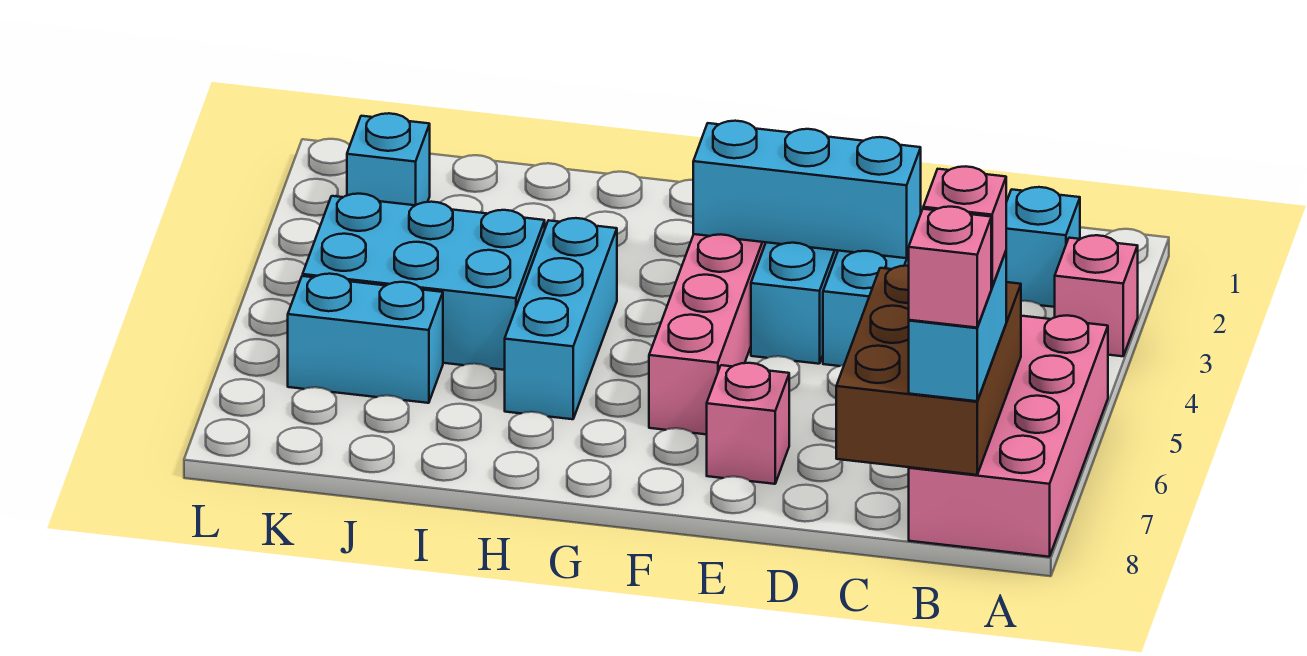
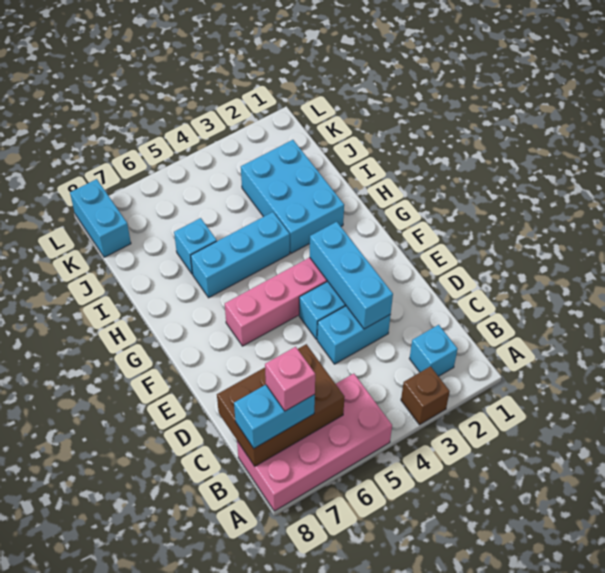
pink 1x1 brick [1055,235,1138,356] -> brown 1x1 brick [401,366,450,425]
pink 1x1 brick [909,207,991,328] -> none
pink 1x1 brick [707,363,789,484] -> none
cyan 2x3 brick [303,194,545,370] -> cyan 2x3 brick moved to [241,140,344,253]
cyan 1x2 brick [288,274,443,403] -> cyan 1x2 brick moved to [70,179,131,257]
cyan 1x1 brick [347,113,430,205] -> cyan 1x1 brick moved to [174,218,217,274]

